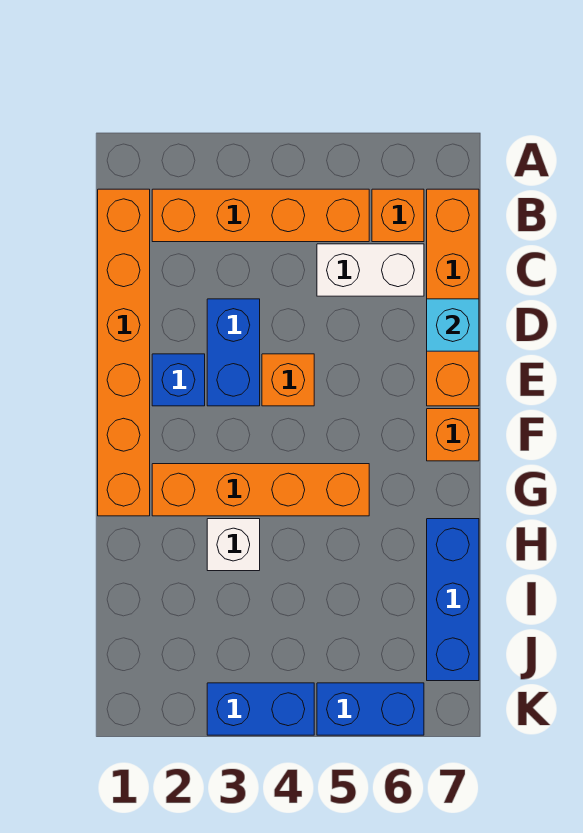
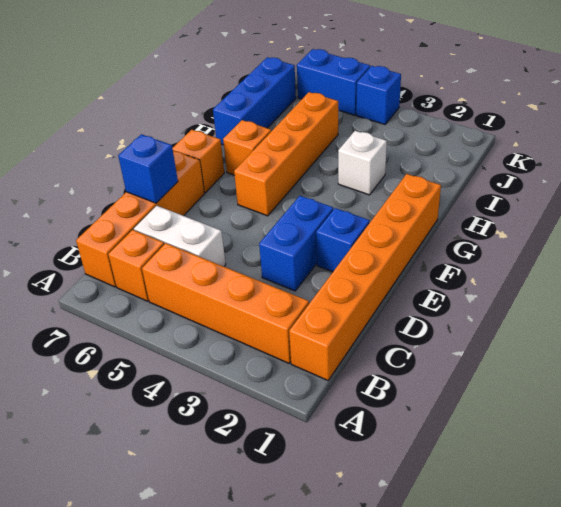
cyan 1x1 brick [427,299,479,351] -> blue 1x1 brick [118,134,178,203]
orange 1x1 brick [262,354,314,406] -> orange 1x1 brick moved to [223,120,271,175]
orange 1x4 brick [152,464,369,516] -> orange 1x4 brick turned to [234,92,338,216]
blue 1x2 brick [207,683,314,735] -> blue 1x1 brick [356,66,401,124]

